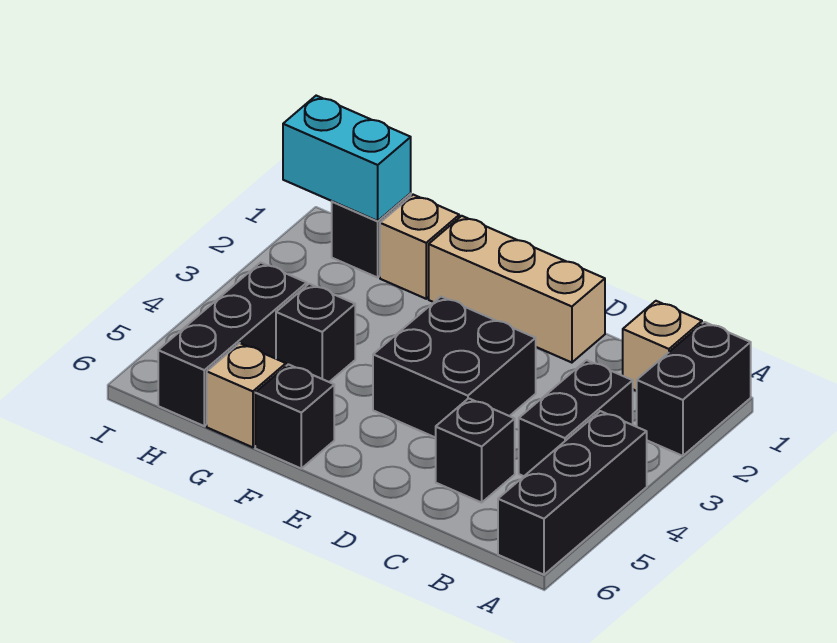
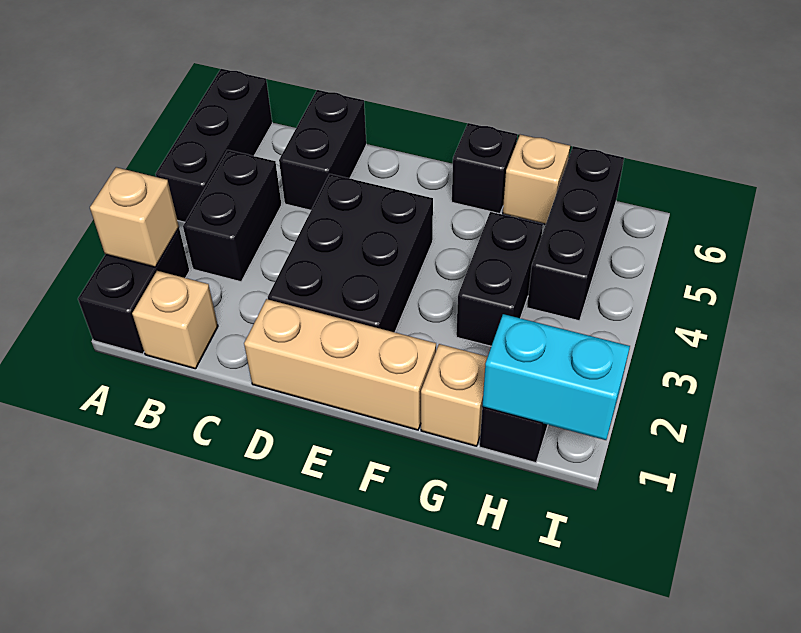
none -> tan 1x1 brick [90,167,179,267]
black 1x1 brick [436,398,515,503] -> black 1x2 brick [279,90,366,210]
black 2x2 brick [373,297,536,438] -> black 2x3 brick [268,174,433,332]
black 1x1 brick [276,284,355,382] -> black 1x2 brick [456,212,543,346]

